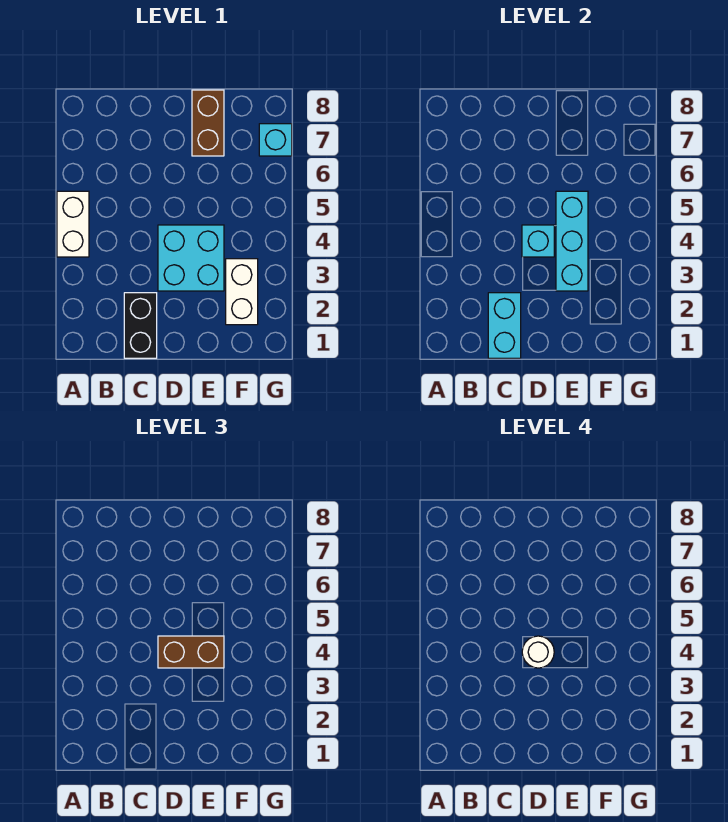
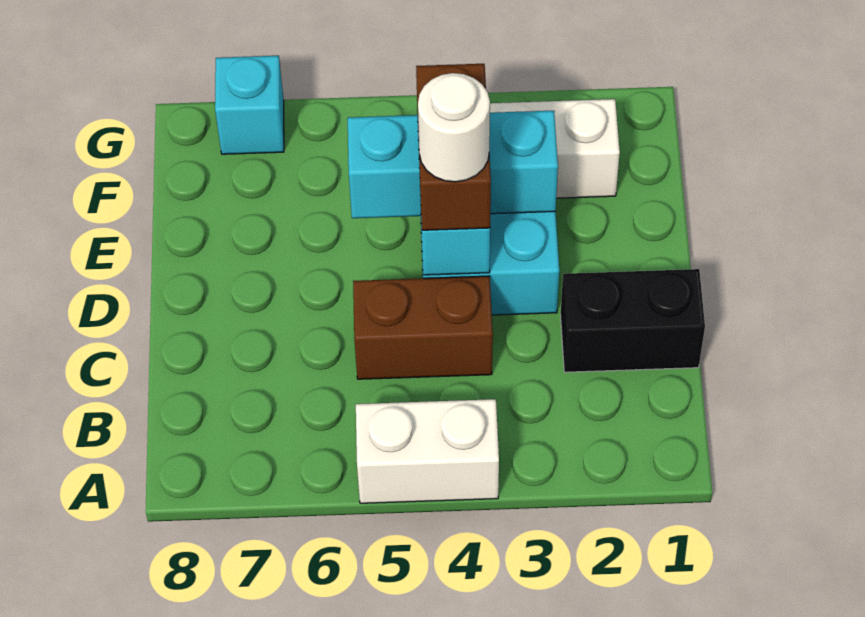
cyan 1x2 brick [488,293,521,358] -> none
brown 1x2 brick [192,90,224,156] -> brown 1x2 brick moved to [353,276,493,379]

